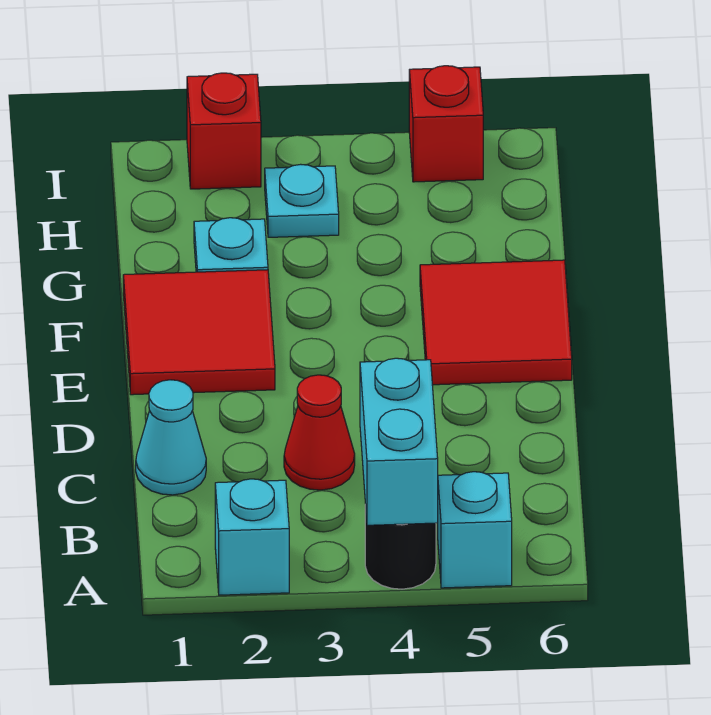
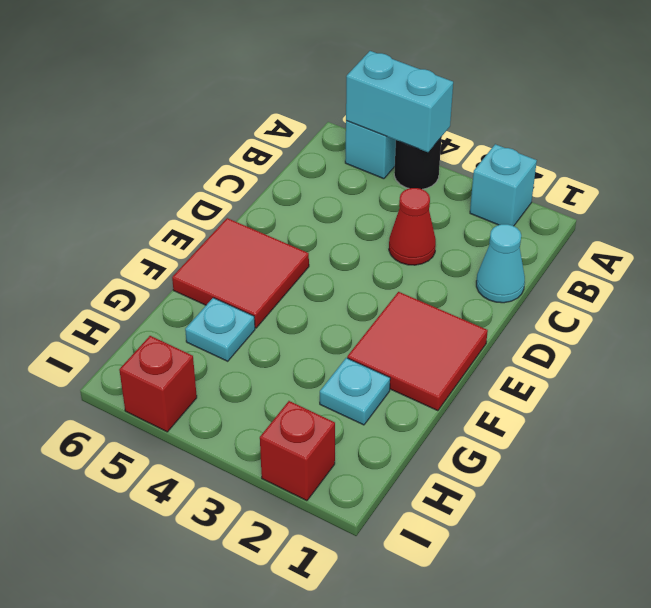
cyan 1x2 brick [360,358,438,525] -> cyan 1x2 brick turned to [346,51,453,152]
cyan 1x1 plate [265,164,339,237] -> cyan 1x1 plate moved to [185,298,255,361]

